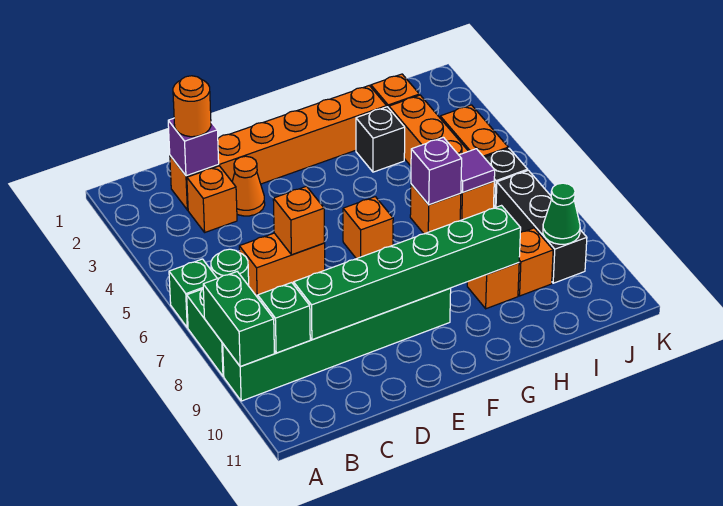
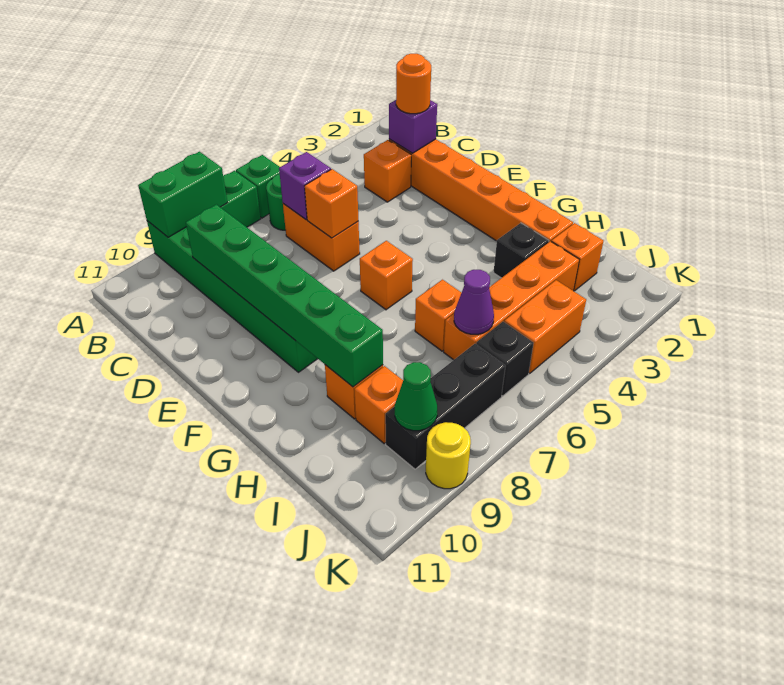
green 1x1 brick [257,283,310,353] -> none
orange 1x1 cone [232,156,265,216] -> none
purple 1x1 brick [411,137,462,205] -> purple 1x1 brick moved to [279,152,331,219]
purple 1x1 tile [459,149,495,193] -> purple 1x1 cone [454,270,494,334]
none -> yellow 1x1 round brick [426,422,471,489]

